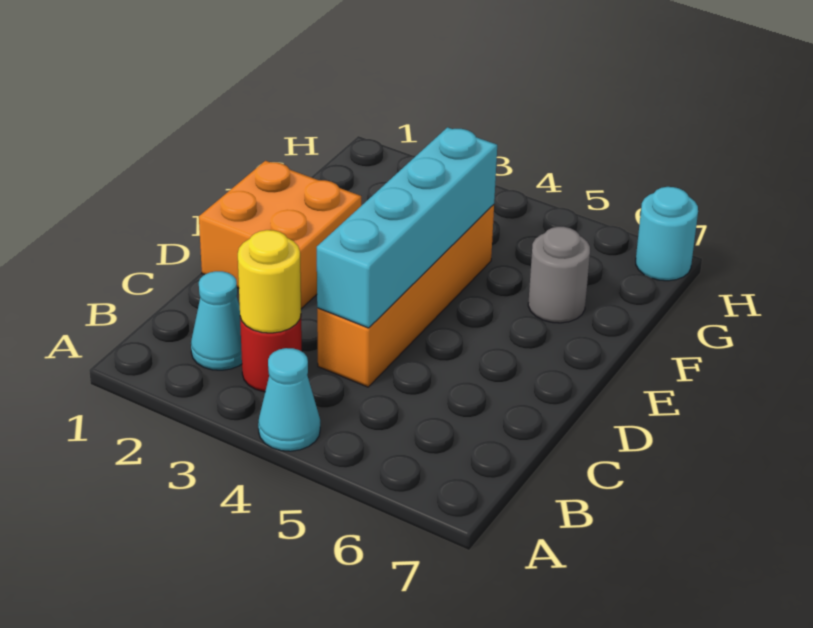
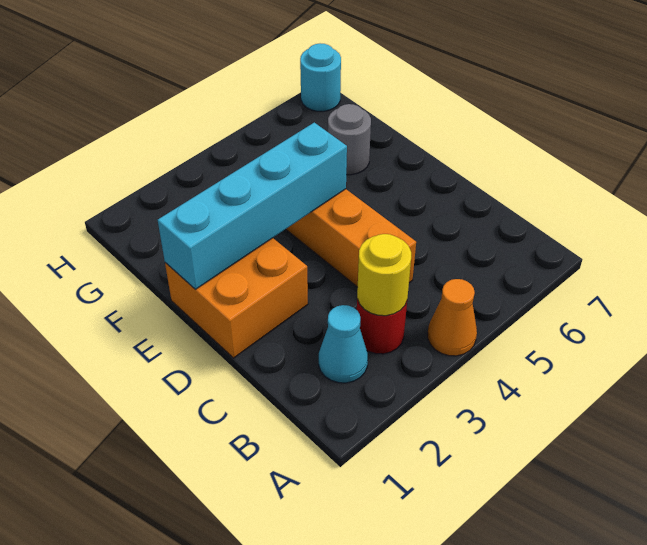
cyan 1x1 cone [258,348,320,451] -> orange 1x1 cone [428,279,477,356]
cyan 1x4 brick [317,127,497,328] -> cyan 1x4 brick turned to [158,123,347,289]

